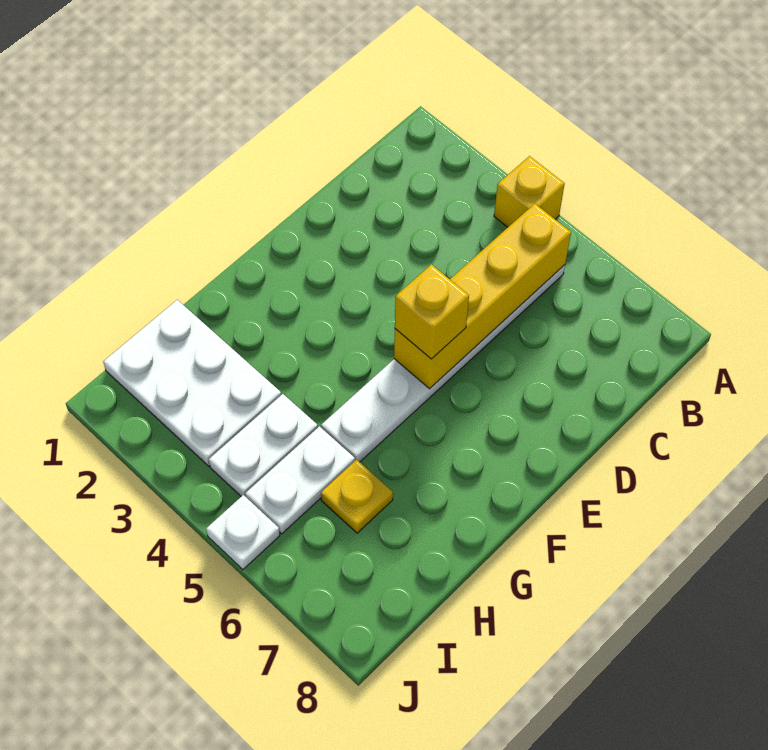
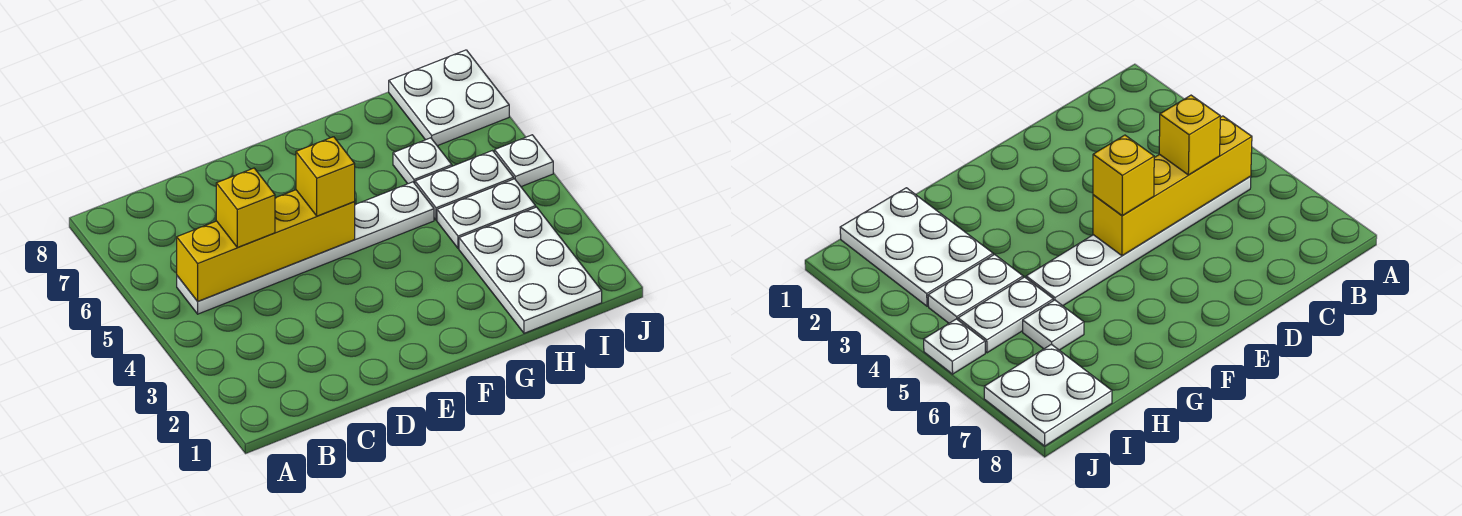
yellow 1x1 brick [494,156,565,227] -> yellow 1x1 brick moved to [216,168,275,247]
yellow 1x1 plate [321,460,393,533] -> white 1x1 plate [393,138,452,184]
none -> white 2x2 plate [389,50,509,146]

